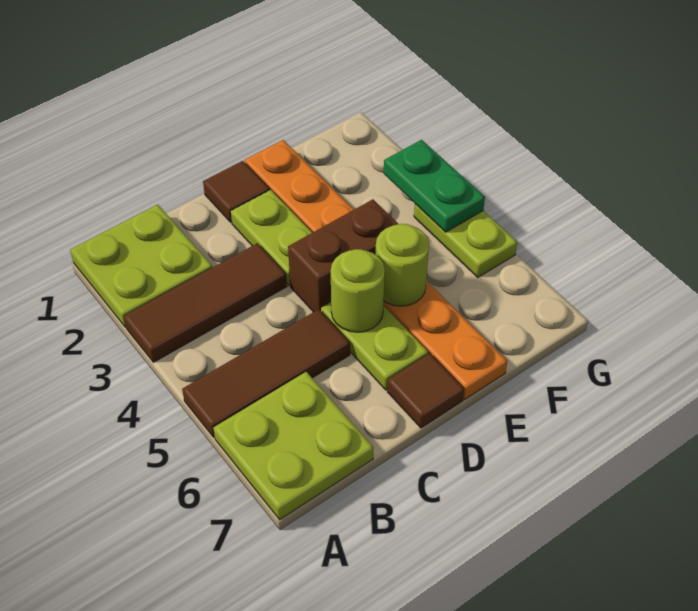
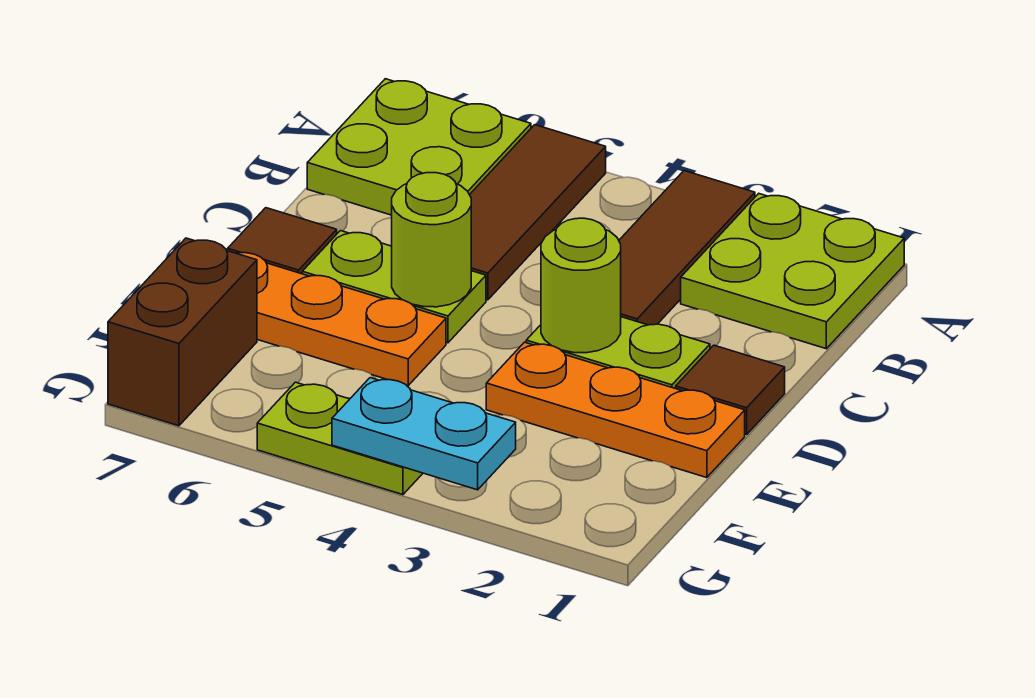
brown 1x2 brick [288,199,398,312] -> brown 1x2 brick moved to [108,238,257,426]
lime 1x1 round brick [376,224,429,306] -> lime 1x1 round brick moved to [541,218,621,353]
green 1x2 plate [384,140,485,232] -> cyan 1x2 plate [332,378,516,490]

